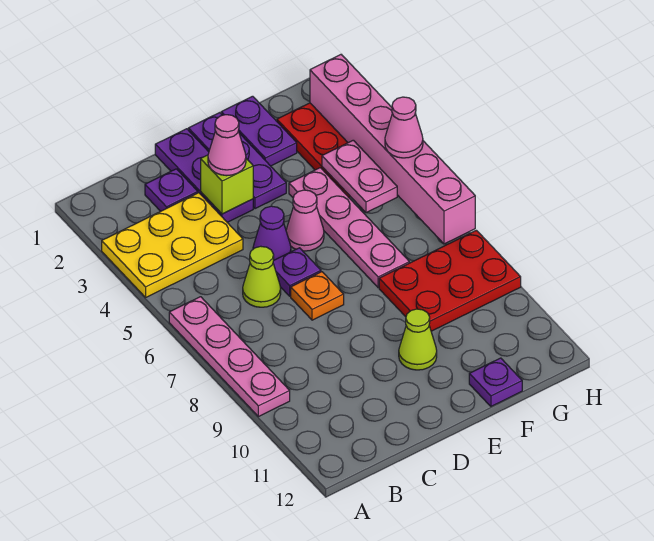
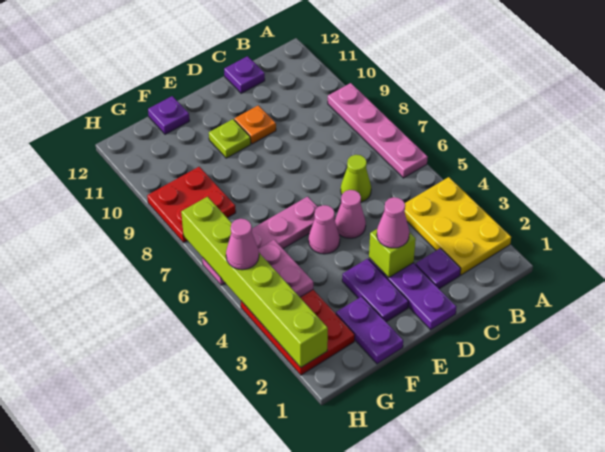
yellow 2x3 plate [102,193,243,297] -> yellow 2x3 plate turned to [405,177,511,275]
purple 1x1 cone [253,206,291,260] -> pink 1x1 cone [335,190,366,238]
purple 1x1 plate [273,248,321,296] -> purple 1x1 plate moved to [224,56,265,93]
orange 1x1 plate [291,272,344,320] -> orange 1x1 plate moved to [234,105,276,144]
purple 1x3 plate [188,113,286,209] -> purple 1x2 plate [342,259,409,322]
lime 1x1 cone [399,309,437,370] -> lime 1x1 plate [209,119,251,158]
pink 1x4 plate [289,168,409,288] -> pink 1x4 plate turned to [202,197,318,285]
red 2x3 plate [379,230,521,331] -> red 2x2 plate [147,167,236,243]
pink 1x6 brick [310,55,475,244] -> lime 1x6 brick [181,197,328,367]

